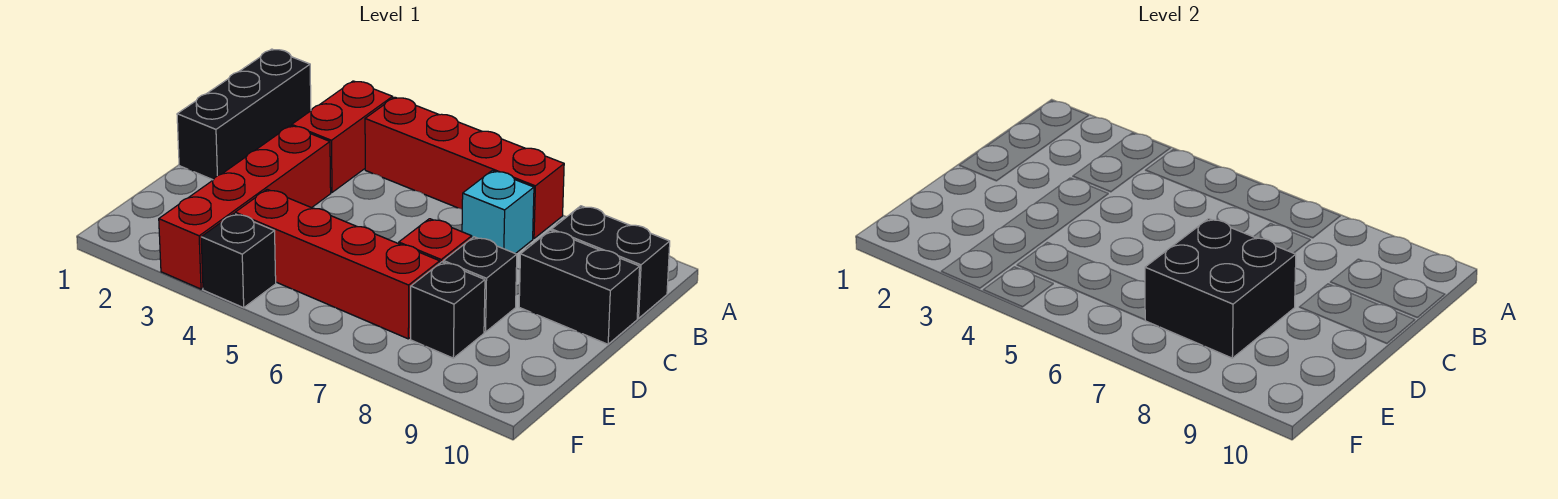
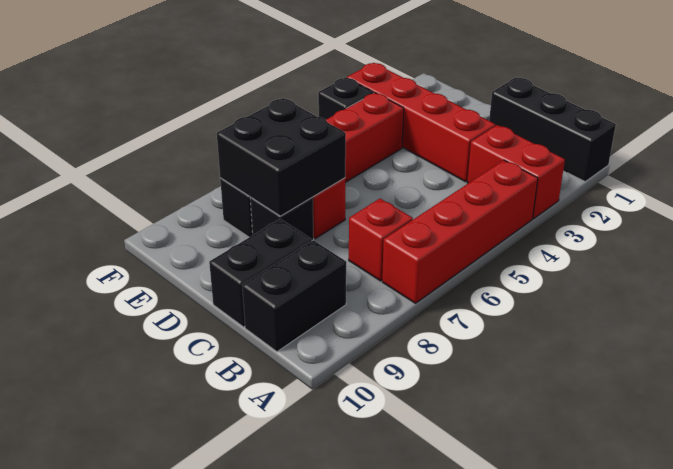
cyan 1x1 brick [462,171,534,254] -> red 1x1 brick [349,199,413,281]

